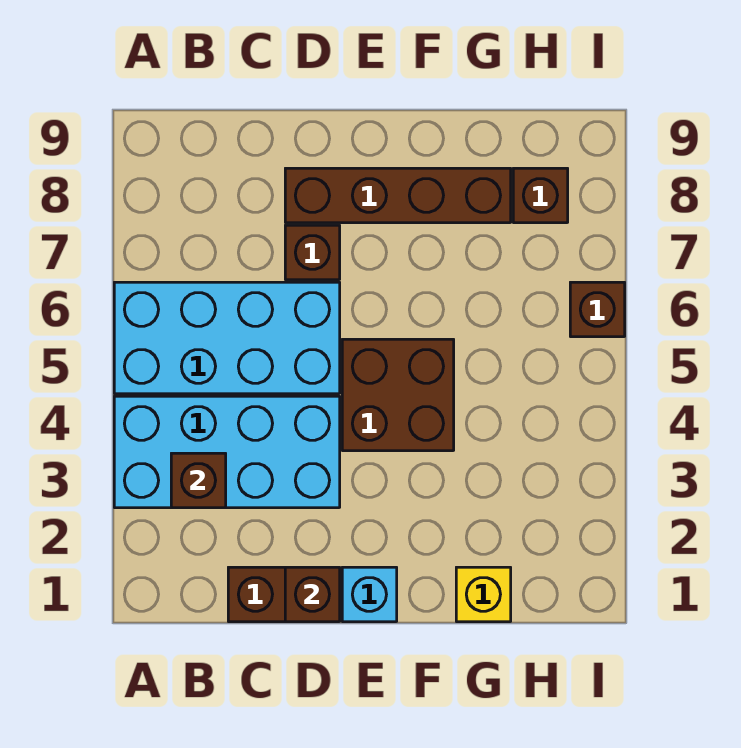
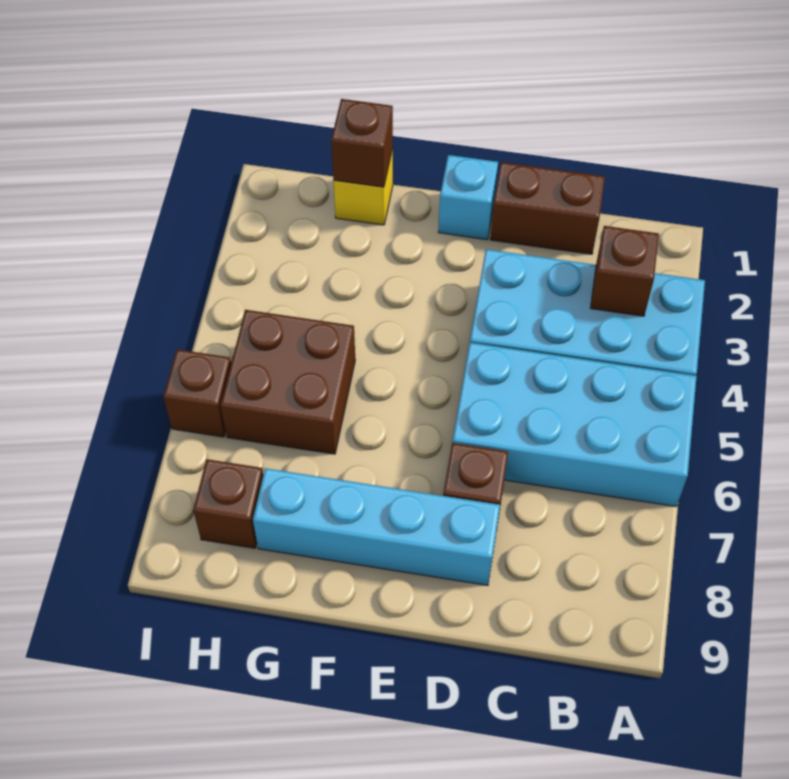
brown 1x1 brick [285,567,340,622] -> brown 1x1 brick moved to [331,99,393,187]
brown 1x4 brick [285,168,511,223] -> cyan 1x4 brick [253,468,500,585]
brown 2x2 brick [342,339,454,451] -> brown 2x2 brick moved to [221,310,355,454]

